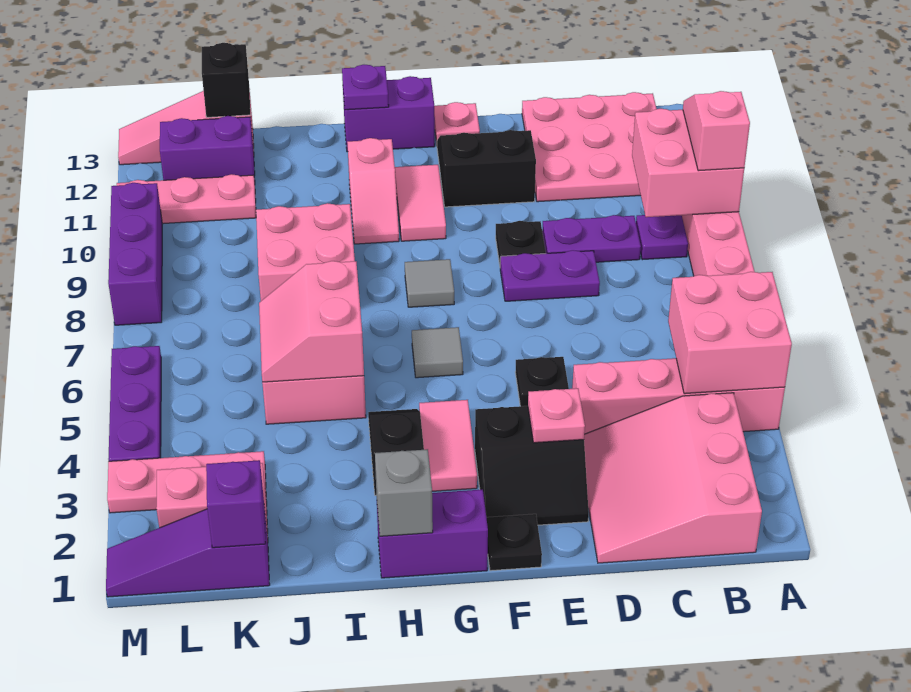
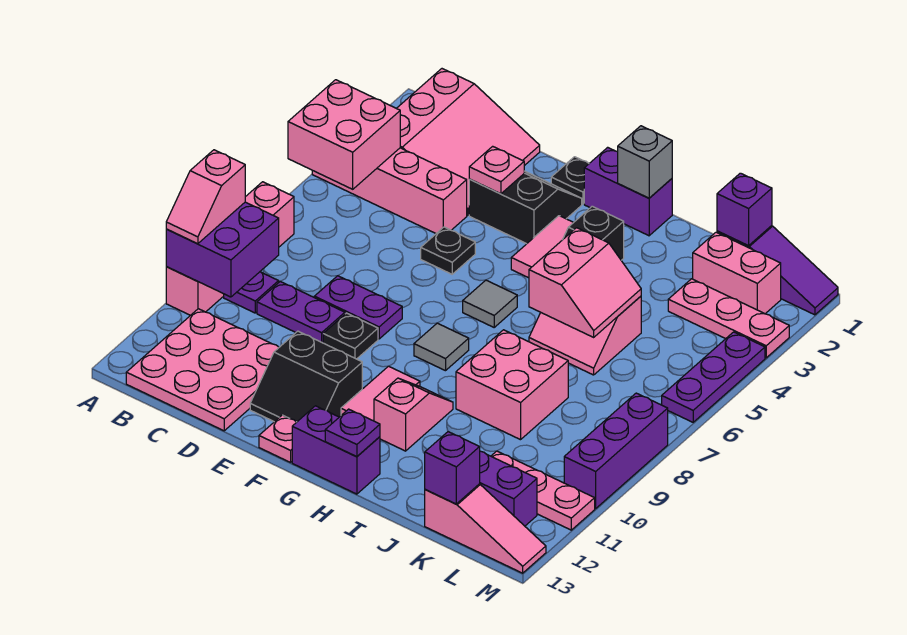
pink 2x2 brick [632,109,744,217] -> purple 2x2 brick [166,202,279,297]
black 1x1 brick [202,43,250,117] -> purple 1x1 brick [425,432,480,504]

